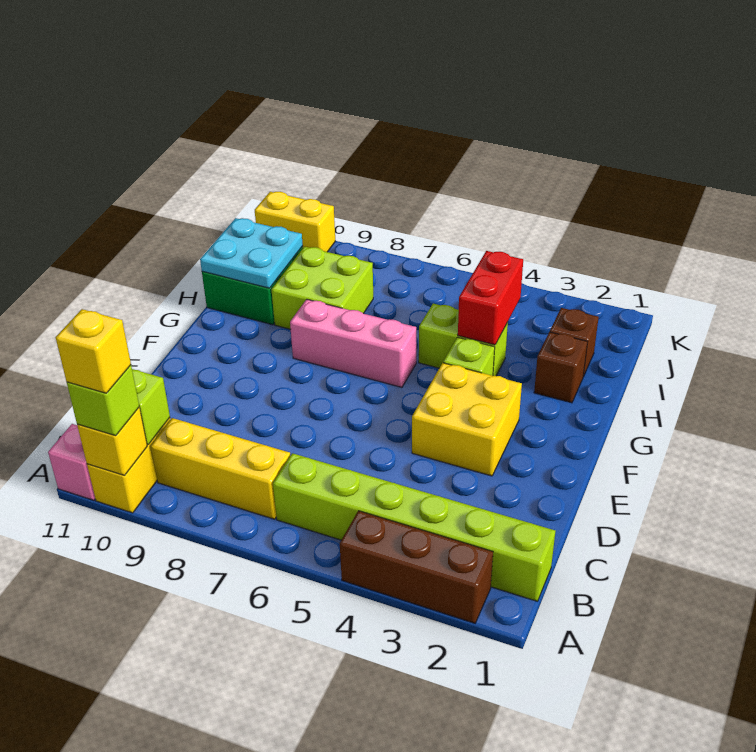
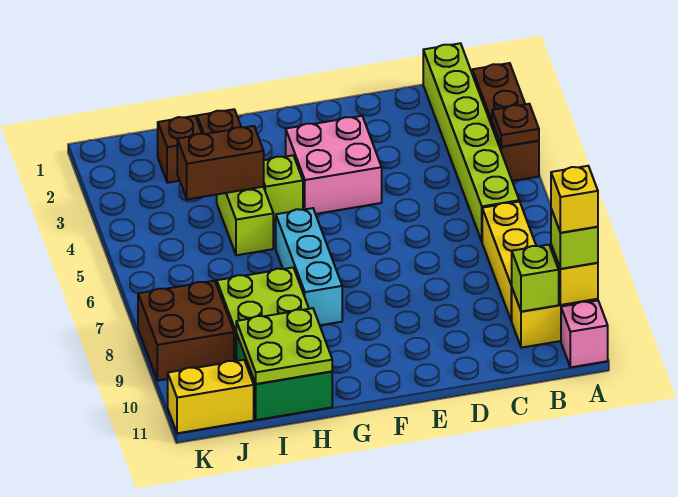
none -> brown 1x1 plate [492,104,539,147]
yellow 2x2 brick [412,363,522,476] -> pink 2x2 brick [286,116,382,214]
pink 1x3 brick [290,299,416,387] -> cyan 1x3 brick [276,208,342,325]
red 1x2 brick [458,251,523,345] -> brown 1x2 brick [177,126,264,199]
cyan 2x2 plate [200,218,303,288] -> lime 2x2 plate [236,308,332,384]
none -> brown 2x2 brick [138,281,234,381]
yellow 1x2 brick [255,192,335,252] -> yellow 1x2 brick turned to [168,360,254,433]

